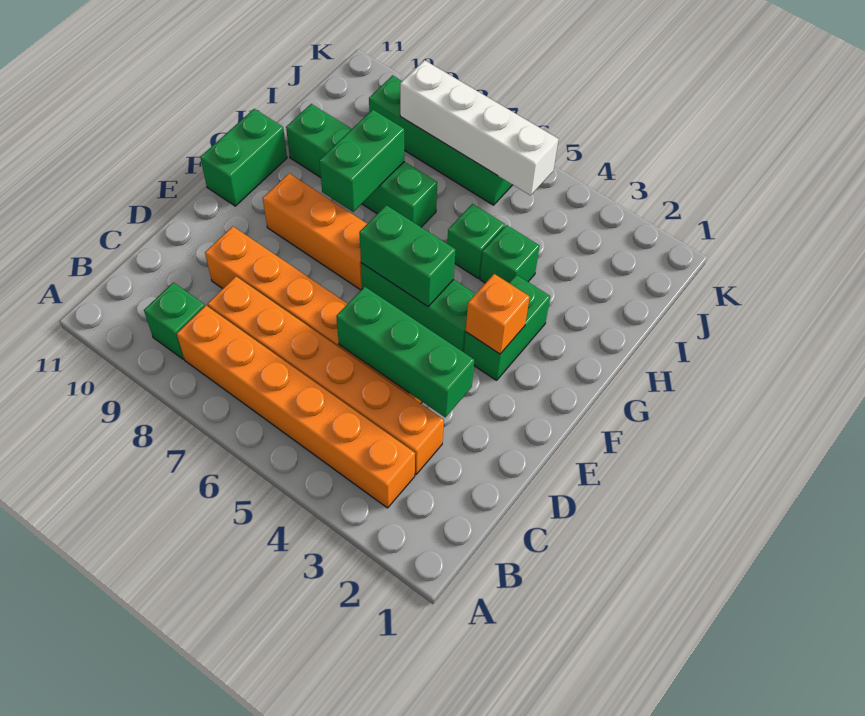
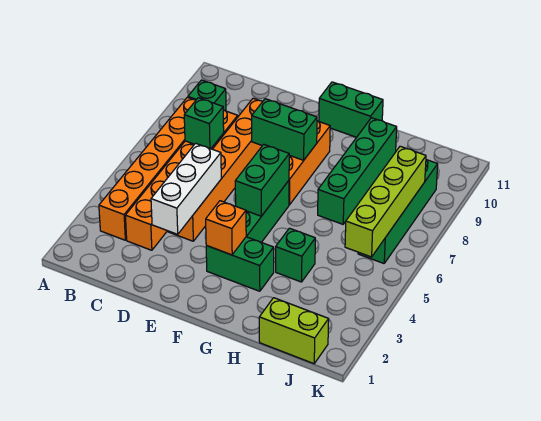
green 1x3 brick [336,287,474,417] -> white 1x3 brick [151,143,221,234]
green 1x2 brick [319,110,404,212] -> green 1x2 brick moved to [252,99,317,160]
green 1x1 brick [447,204,505,278] -> green 1x1 brick moved to [184,98,224,149]
none -> lime 1x2 brick [259,298,329,364]
white 1x4 brick [400,60,559,195] -> lime 1x4 brick [345,146,426,257]

